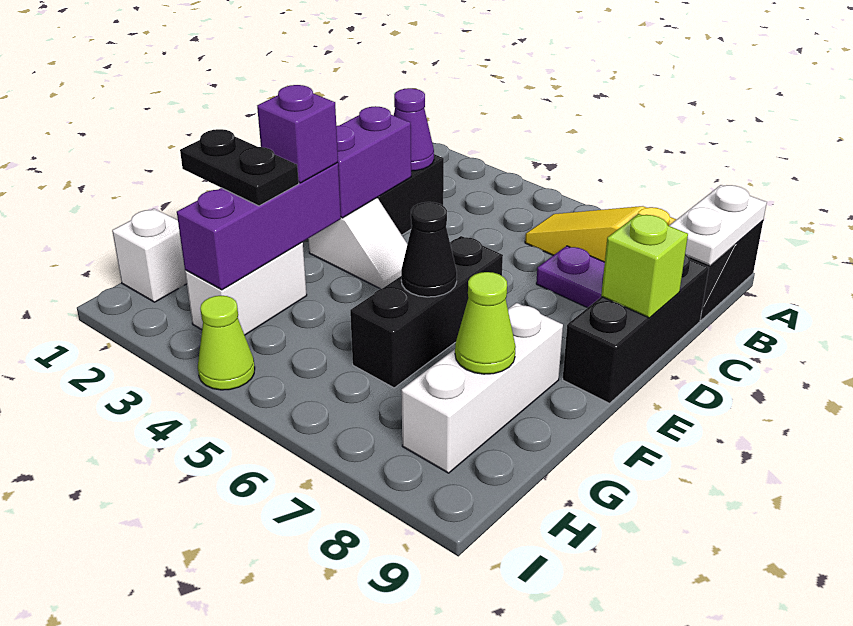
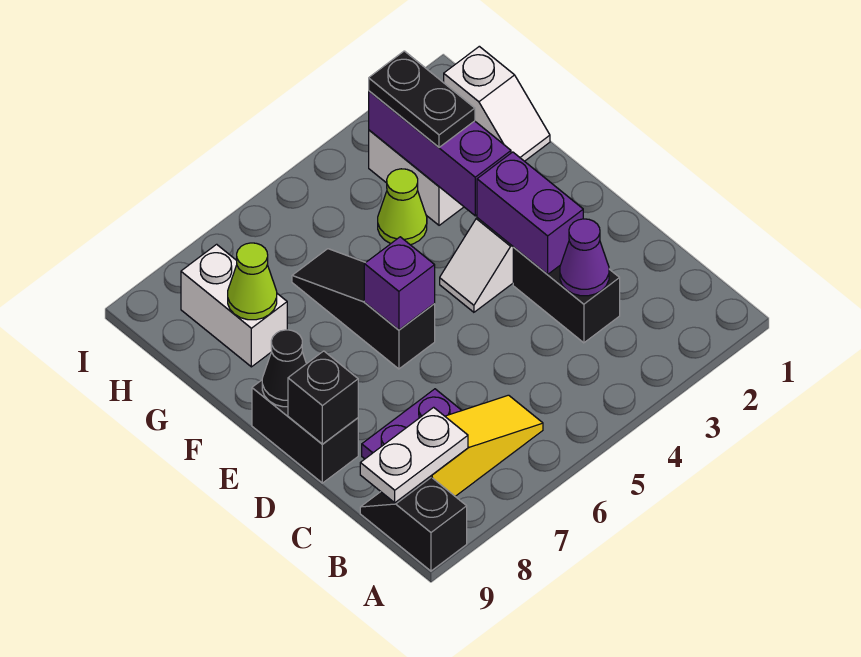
white 1x2 plate [669,185,767,265] -> white 1x2 plate turned to [360,407,468,503]
black 1x3 brick [563,254,709,403] -> black 1x2 brick [252,380,358,483]
lime 1x1 brick [601,214,688,318] -> black 1x1 brick [288,351,358,444]
black 1x3 brick [350,236,503,388] -> black 1x3 slope [292,249,435,369]
purple 1x1 brick [257,85,338,183] -> purple 1x1 brick moved to [364,237,435,330]
black 1x1 cone [401,202,457,297] -> black 1x1 cone moved to [262,330,306,407]
white 1x3 brick [401,303,563,473] -> white 1x2 brick [181,244,287,367]
black 1x2 plate [180,129,299,206] -> black 1x2 plate turned to [369,51,475,147]
lime 1x1 cone [198,296,255,390] -> lime 1x1 cone moved to [378,169,427,245]

